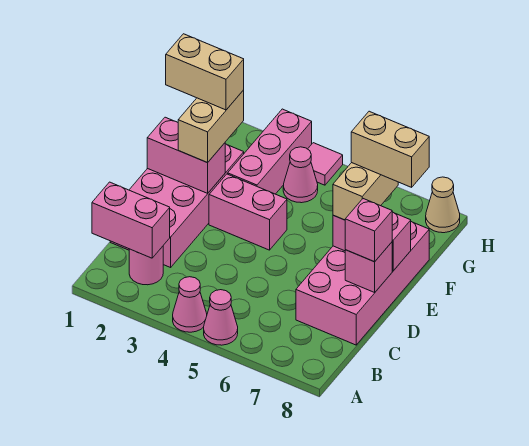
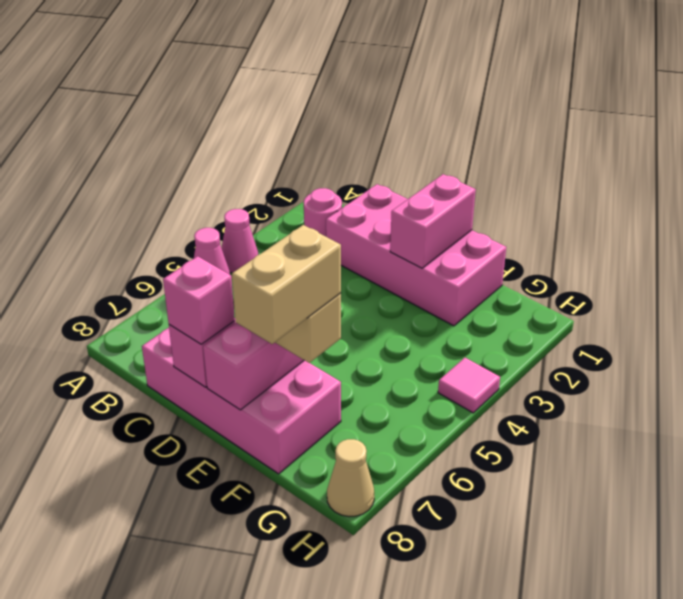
pink 1x2 brick [92,182,170,258] -> none
tan 1x2 brick [178,90,244,163] -> none
pink 1x2 brick [209,174,287,250] -> none
tan 1x2 brick [166,34,244,110] -> none
pink 1x3 brick [228,109,312,194] -> none
pink 1x1 cone [283,147,318,203] -> none

